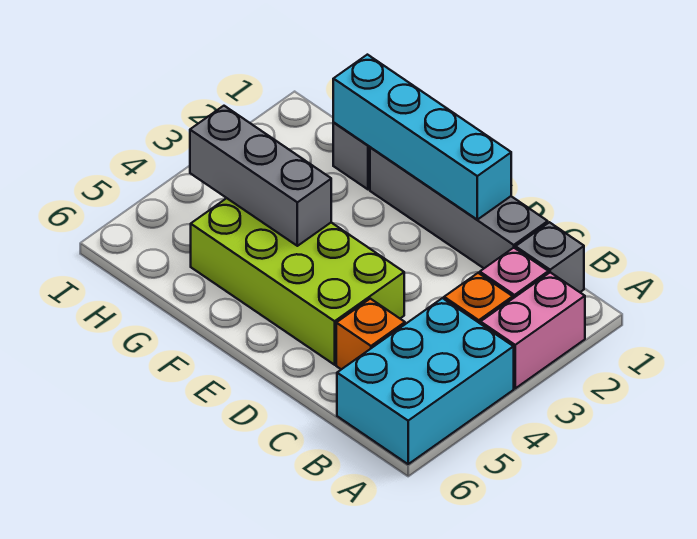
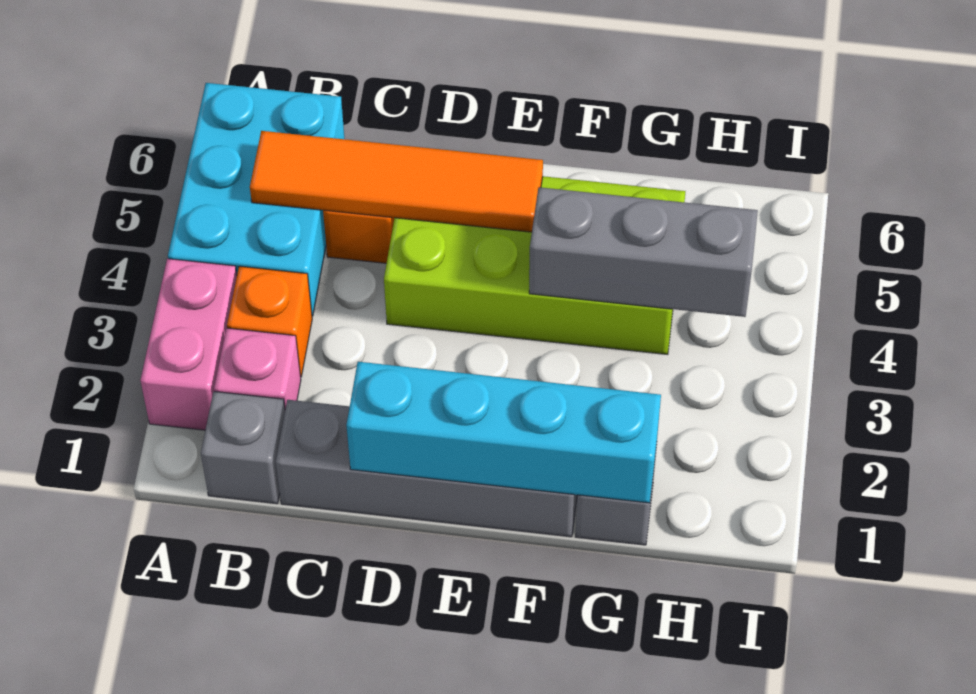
none -> orange 1x4 tile [250,131,543,232]

